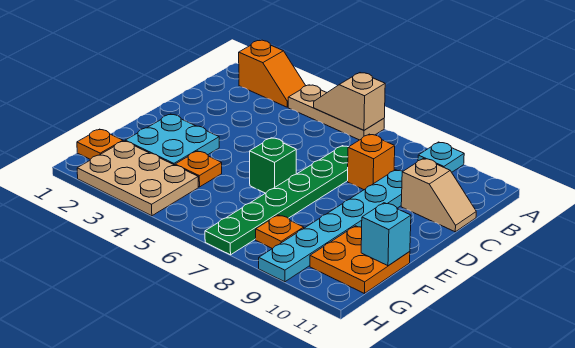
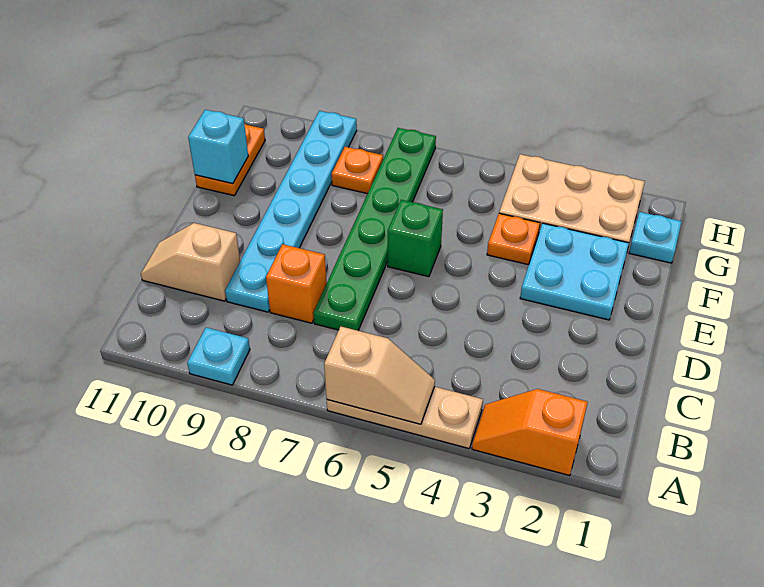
orange 2x2 plate [310,226,410,294] -> orange 1x2 plate [195,124,265,196]
orange 1x1 plate [77,129,123,159] -> cyan 1x1 plate [629,212,682,263]

